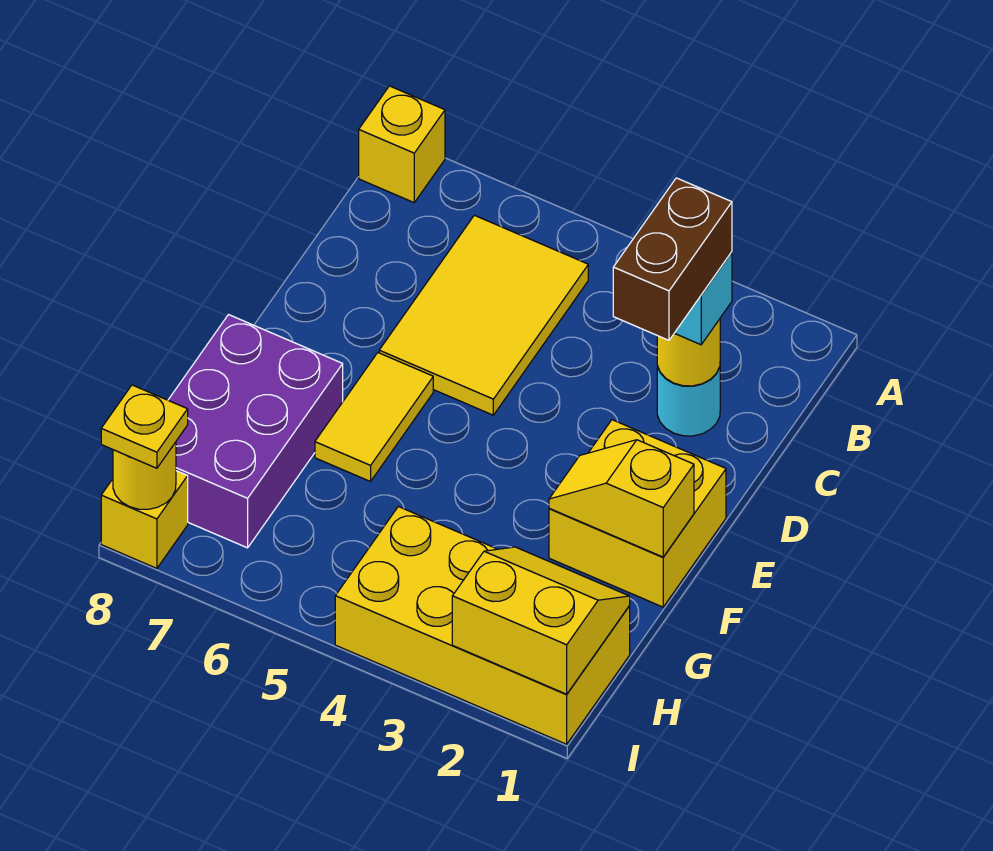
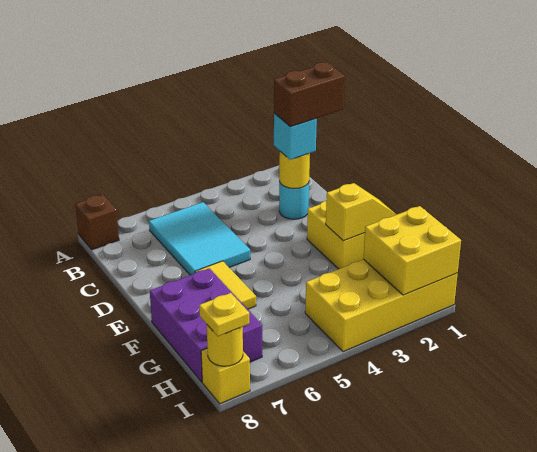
yellow 1x1 brick [359,86,445,202] -> brown 1x1 brick [75,195,119,250]
yellow 2x3 tile [379,215,588,415] -> cyan 2x3 tile [149,202,250,275]
brown 1x2 brick [613,178,732,340] -> brown 1x2 brick turned to [274,62,345,127]
yellow 1x2 slope [549,440,694,557] -> yellow 1x2 slope turned to [326,183,396,241]
yellow 2x2 slope [452,547,630,694] -> yellow 2x2 brick [364,206,461,295]

